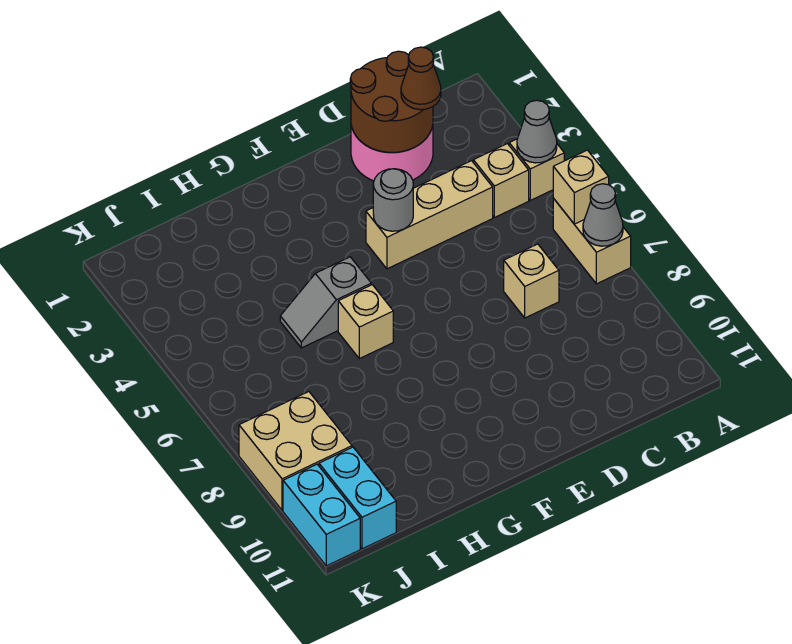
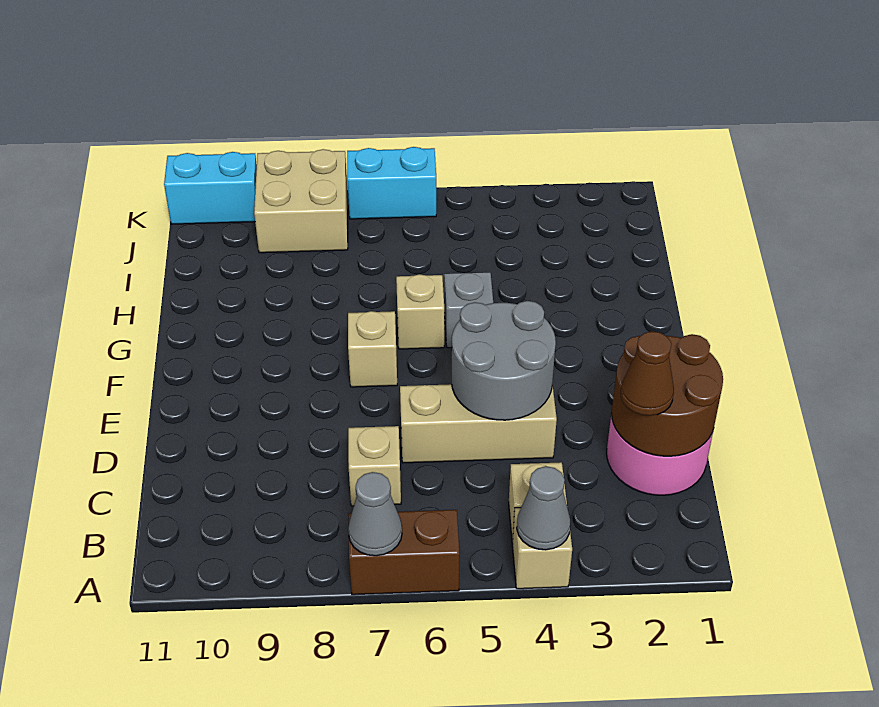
tan 1x2 brick [553,198,631,284] -> brown 1x2 brick [349,510,459,595]
tan 1x1 brick [553,150,609,224] -> tan 1x1 brick moved to [348,311,397,387]
tan 1x3 brick [366,161,493,269] -> tan 1x3 brick turned to [400,384,557,463]
grey 1x1 round brick [373,169,413,231] -> grey 2x2 round brick [452,301,556,420]
cyan 1x2 brick [319,447,396,549] -> cyan 1x2 brick moved to [347,147,436,219]

